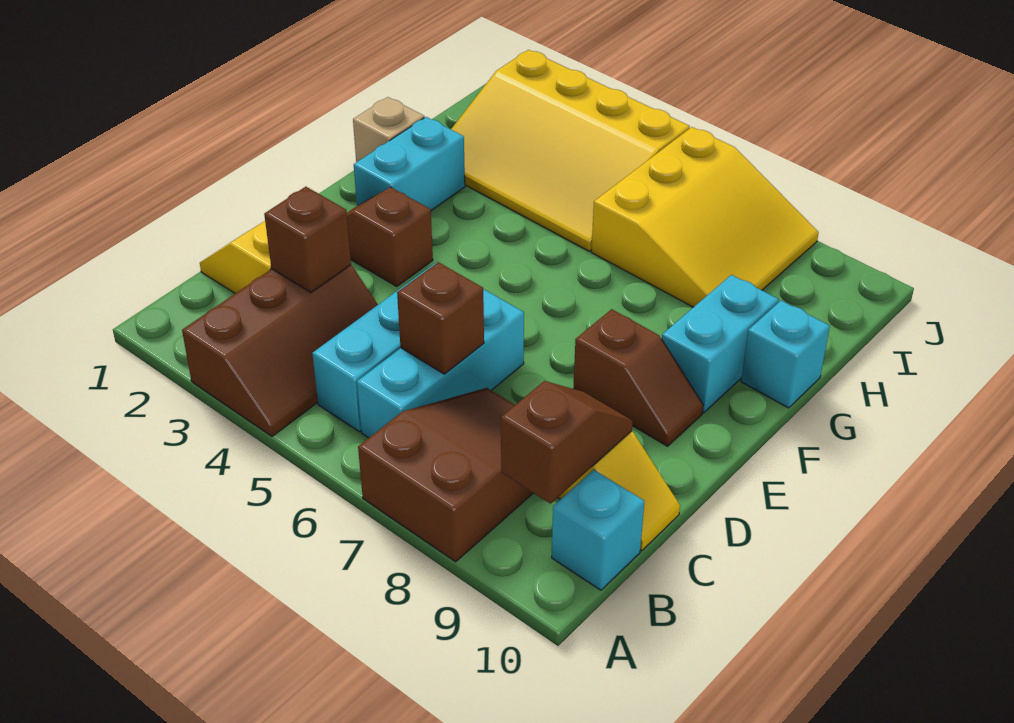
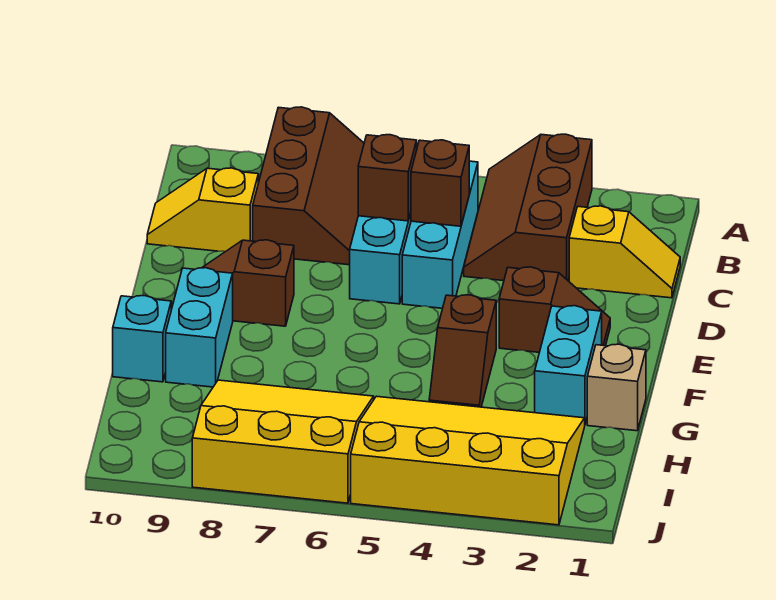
brown 2x3 slope [358,388,533,562] -> brown 2x3 slope turned to [253,107,364,265]
brown 1x2 slope [501,381,633,504] -> brown 1x2 slope moved to [429,295,496,407]
cyan 1x1 brick [552,470,644,590] -> none
brown 1x1 brick [264,187,351,292] -> brown 1x1 brick moved to [411,140,469,226]
yellow 3x3 slope [591,127,819,307] -> yellow 3x3 slope turned to [192,380,374,503]

